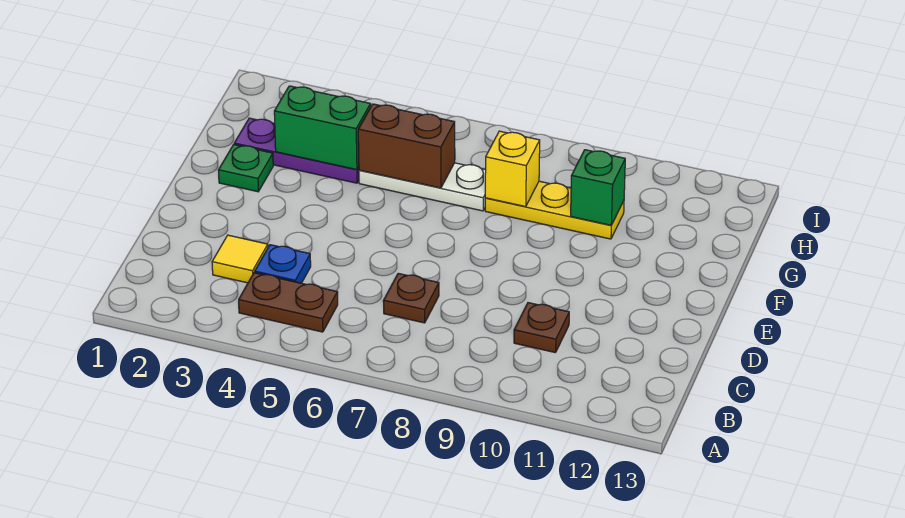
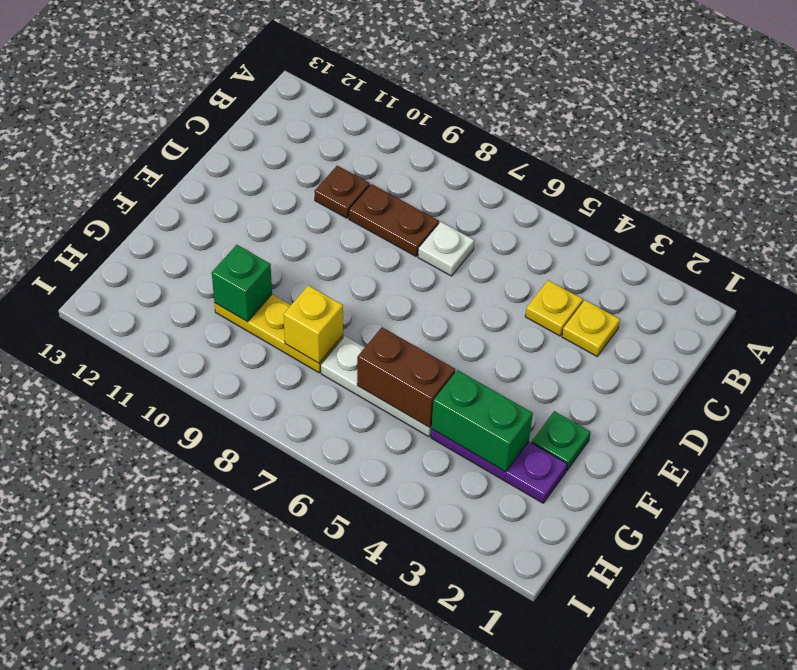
brown 1x2 plate [239,273,338,332] -> brown 1x2 plate moved to [349,184,439,256]
yellow 1x1 tile [212,235,268,283] -> yellow 1x1 plate [562,300,620,356]
blue 1x1 plate [255,245,311,283] -> yellow 1x1 plate [525,280,583,336]
brown 1x1 plate [383,273,439,323] -> white 1x1 plate [418,222,474,276]

